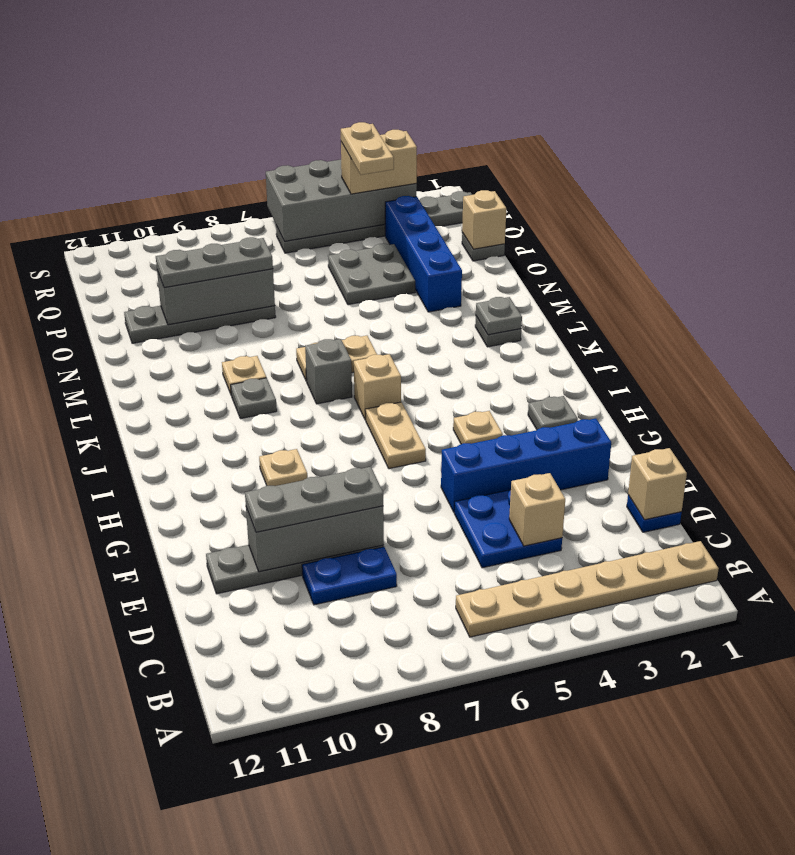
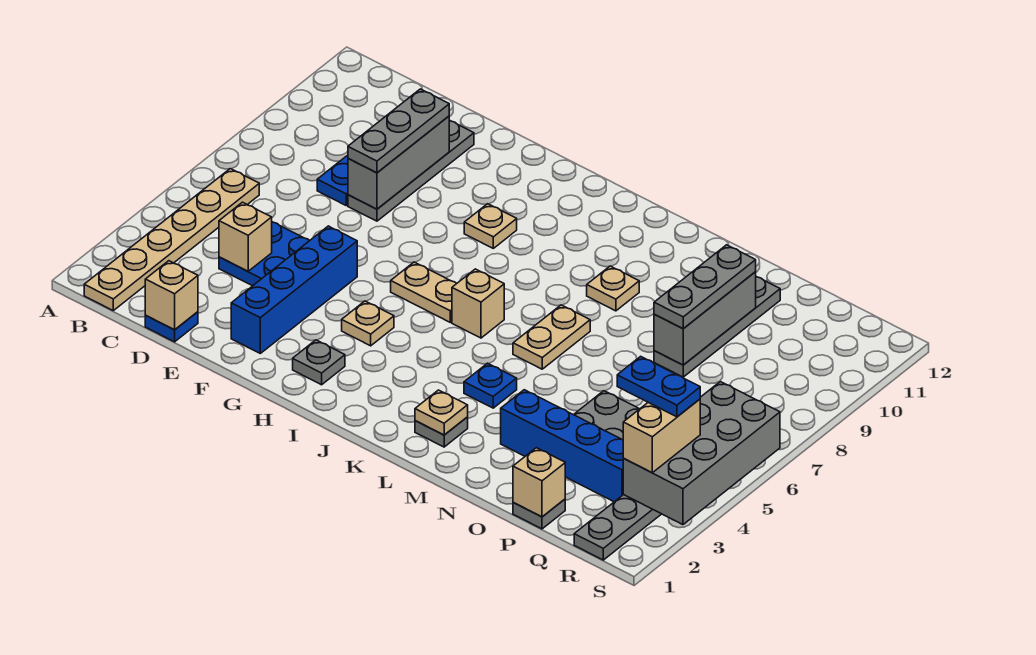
grey 1x1 brick [305,339,352,404] -> none
grey 1x1 plate [231,378,277,419] -> none
grey 1x1 plate [476,297,522,335] -> tan 1x1 plate [415,390,468,435]
none -> blue 1x1 plate [464,363,517,408]
tan 1x2 plate [341,122,394,175] -> blue 1x2 plate [617,356,700,417]

